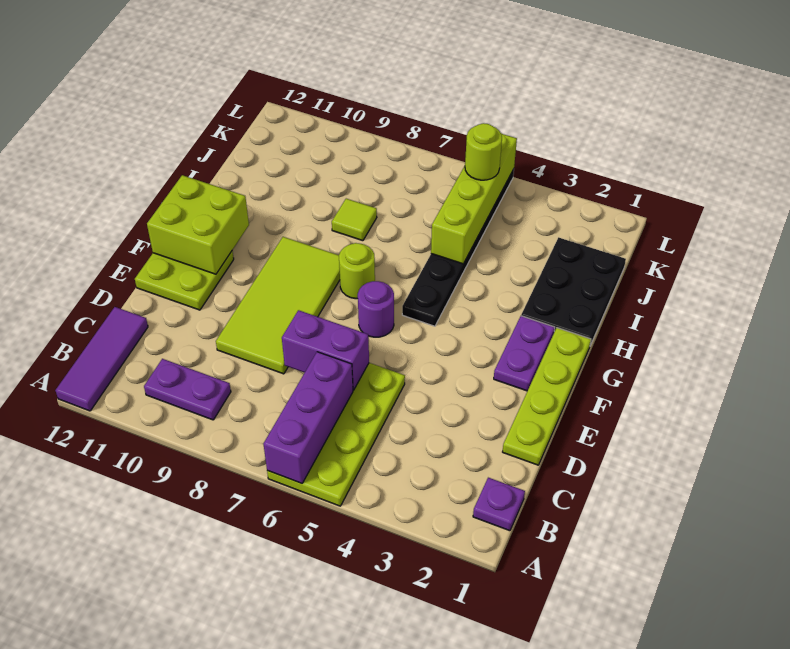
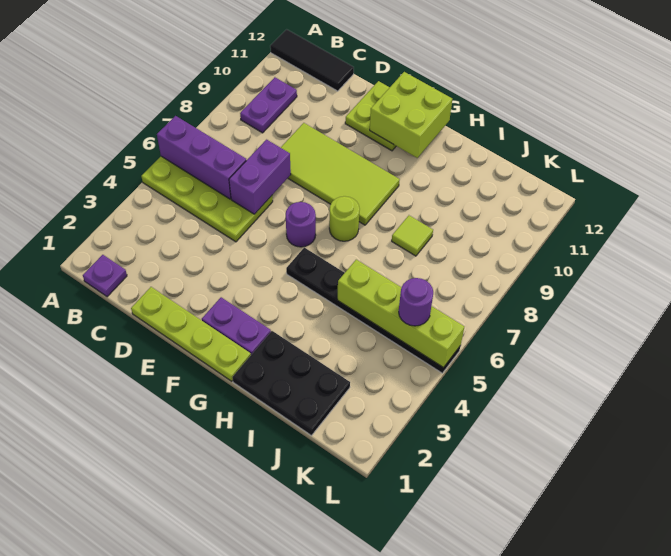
purple 1x3 tile [55,307,148,411] -> black 1x3 tile [270,29,354,91]
lime 1x1 round brick [465,123,502,180] -> purple 1x1 round brick [399,278,433,326]

